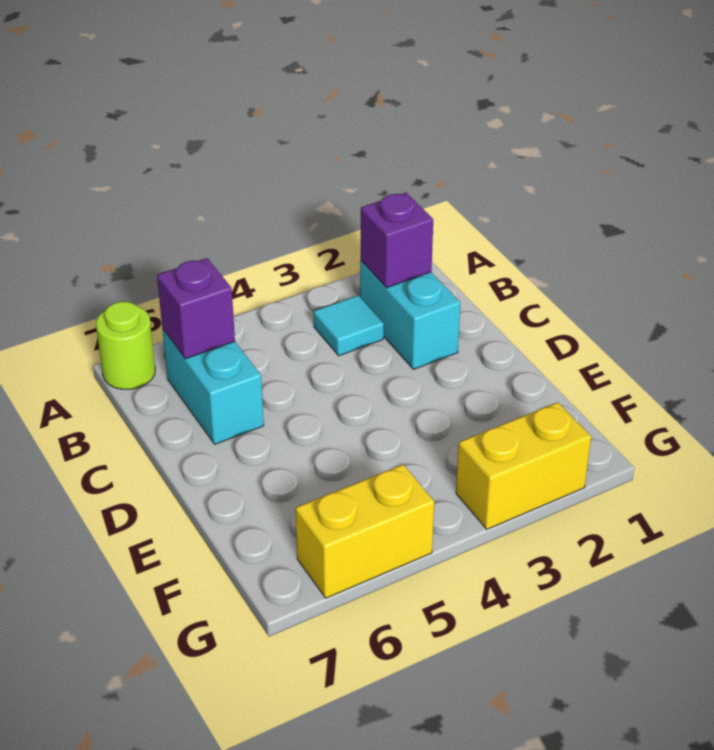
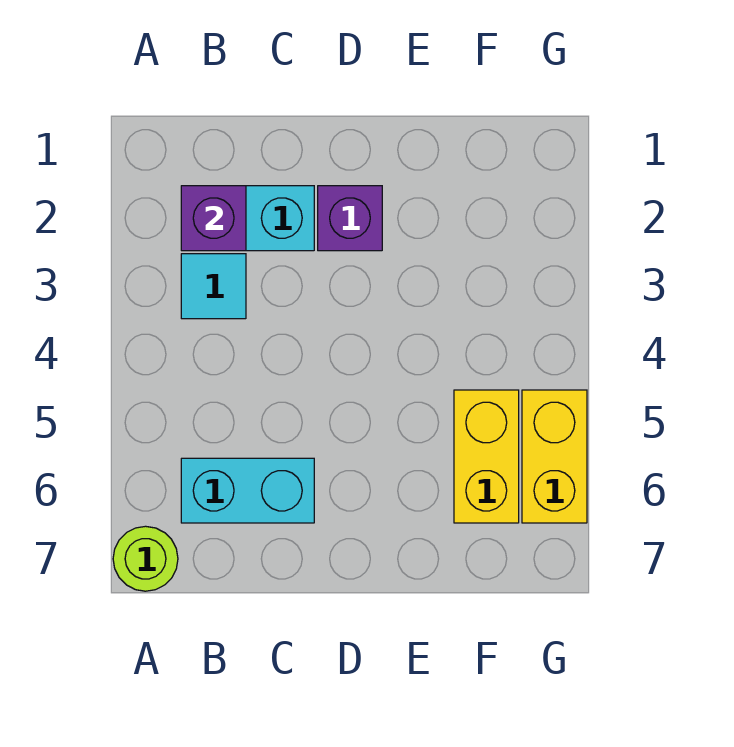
purple 1x1 brick [157,258,235,359] -> purple 1x1 brick moved to [318,186,382,251]
yellow 1x2 brick [456,402,591,529] -> yellow 1x2 brick moved to [454,390,519,523]

